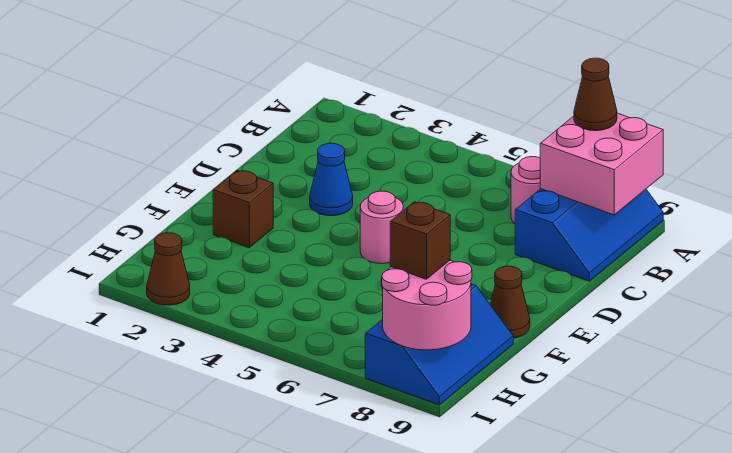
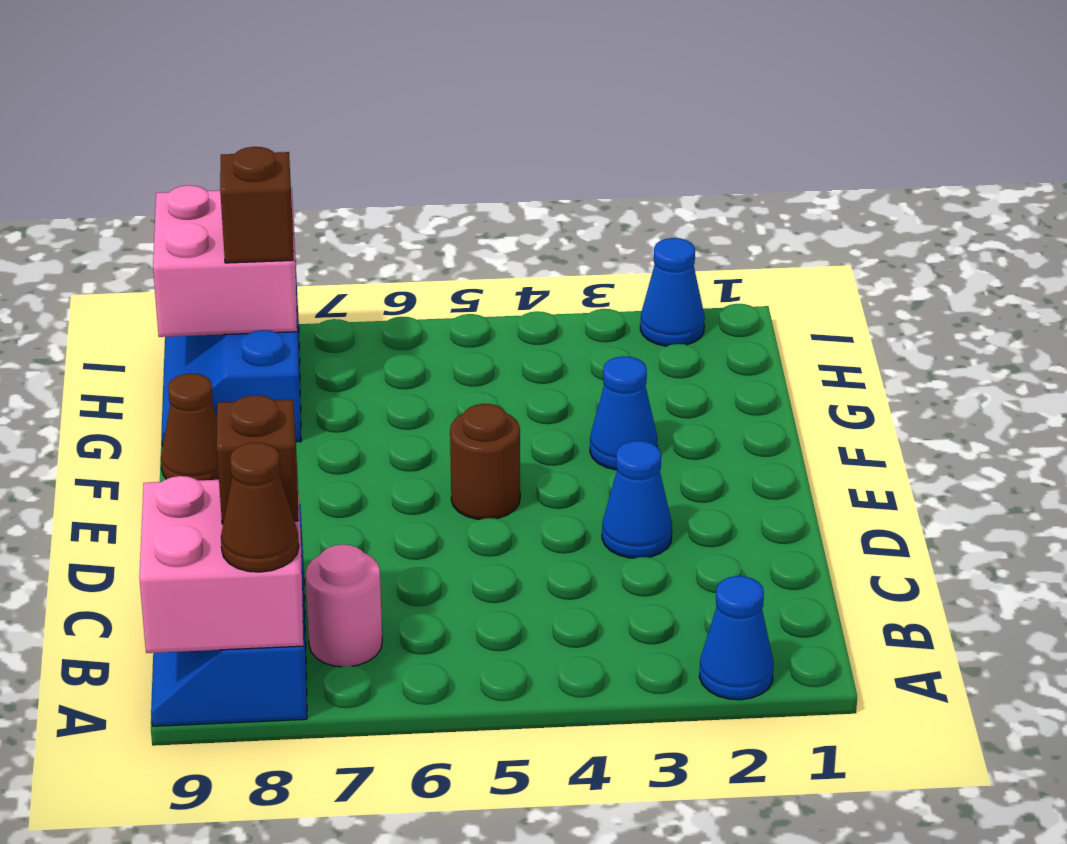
none -> blue 1x1 cone [699,576,774,700]
pink 1x1 round brick [360,191,403,264] -> brown 1x1 round brick [450,404,520,519]
brown 1x1 brick [213,170,273,248] -> brown 1x1 brick moved to [217,395,298,524]
none -> blue 1x1 cone [590,356,657,470]
pink 2x2 round brick [382,260,472,350] -> pink 2x2 brick [153,185,297,337]
brown 1x1 cone [147,233,190,305] -> blue 1x1 cone [640,238,705,346]

